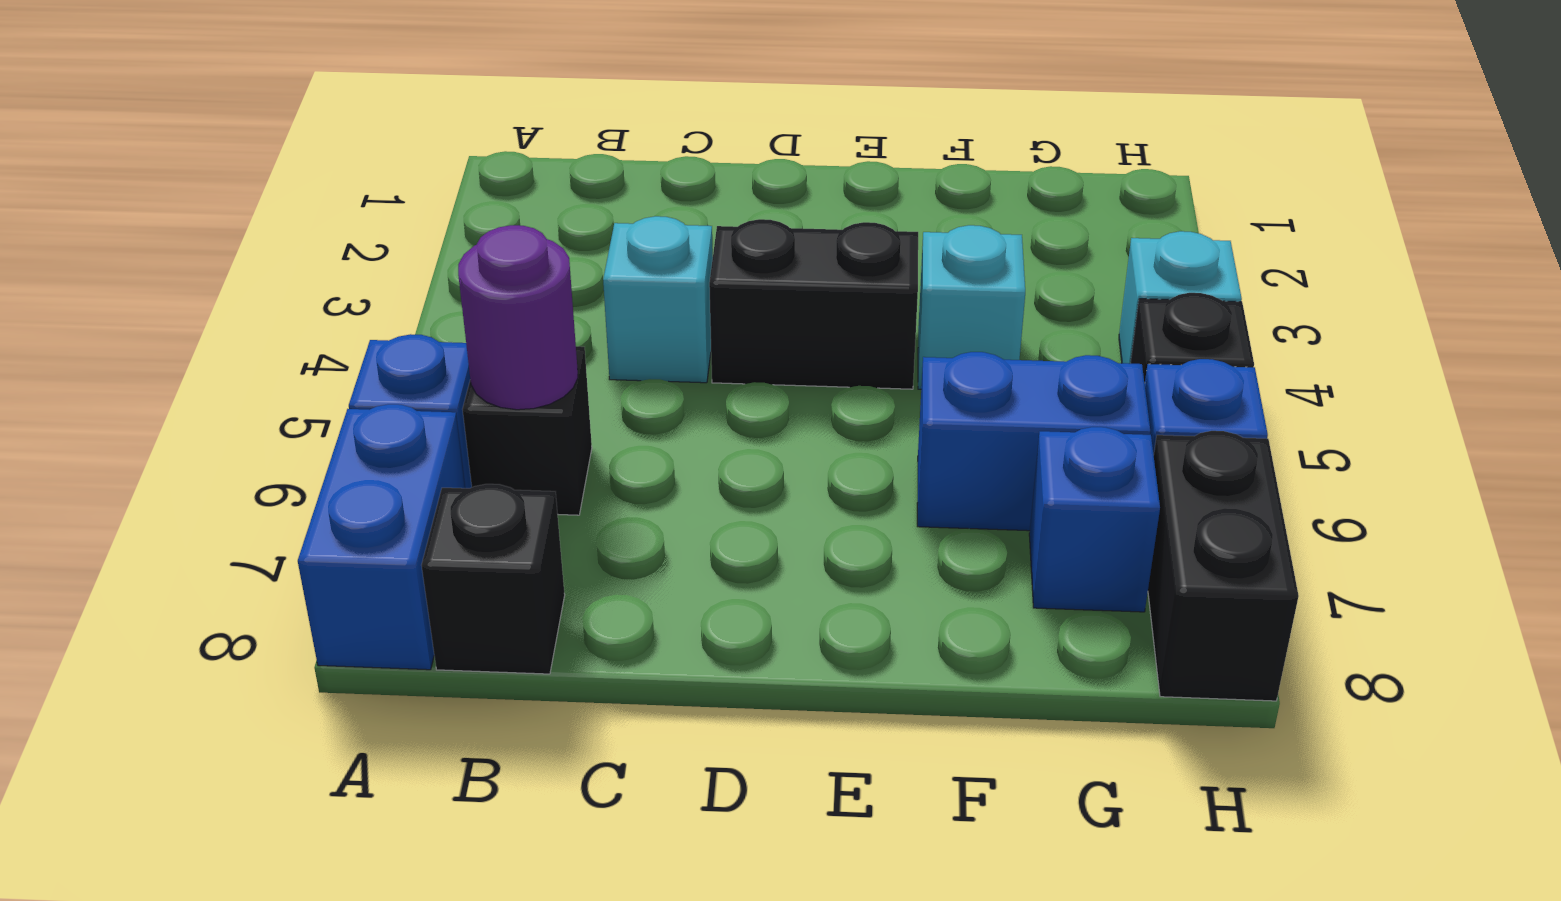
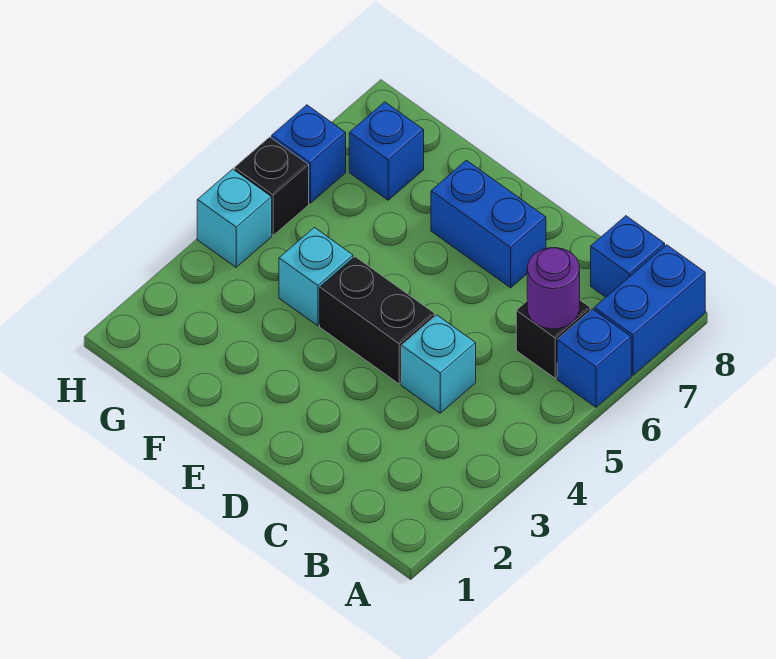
black 1x1 brick [421,484,565,674] -> blue 1x1 brick [591,216,665,297]
blue 1x2 brick [917,352,1150,531] -> blue 1x2 brick moved to [431,160,546,288]
black 1x2 brick [1148,431,1299,701] -> none

